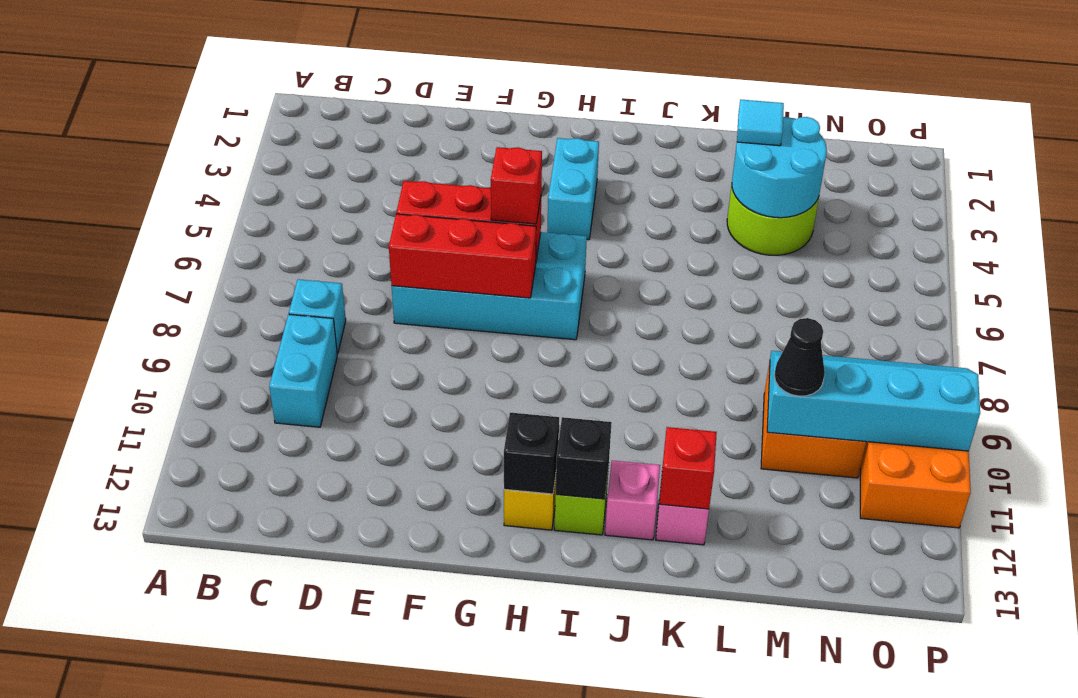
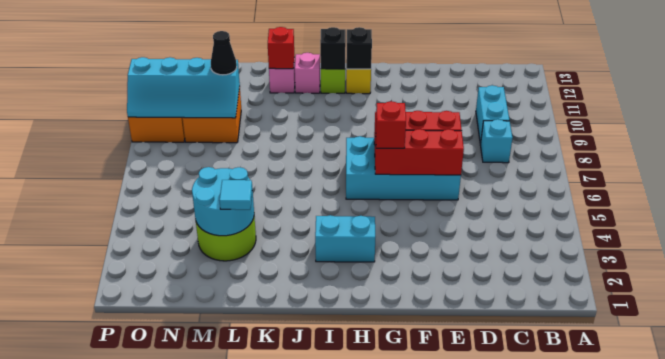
cyan 1x2 brick [547,138,599,240] -> cyan 1x2 brick turned to [315,215,375,262]

